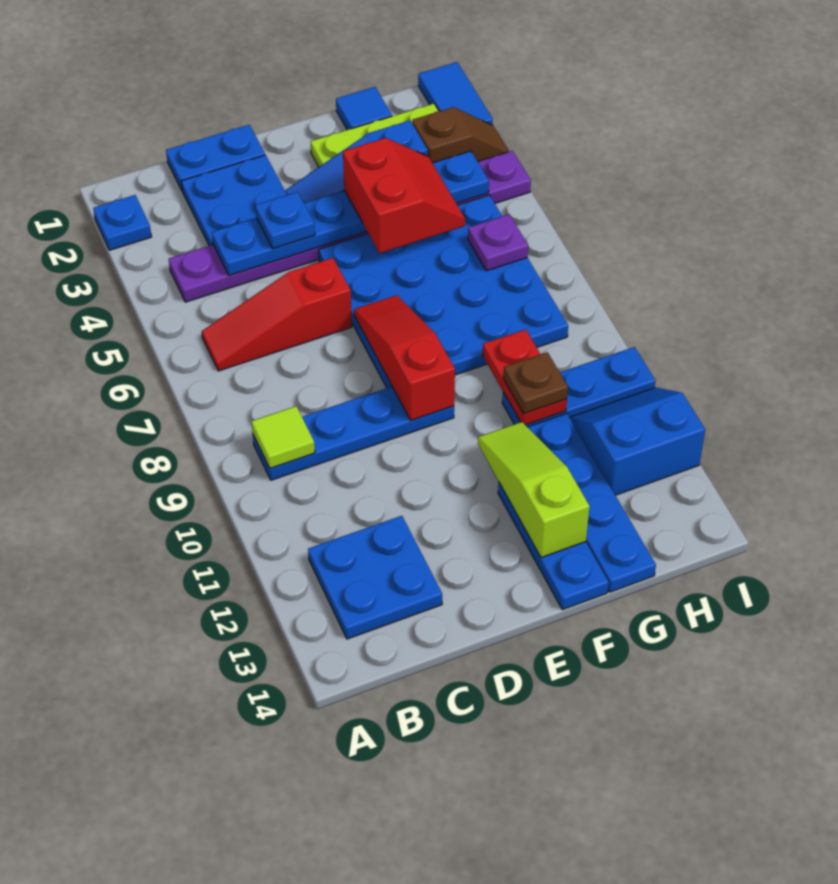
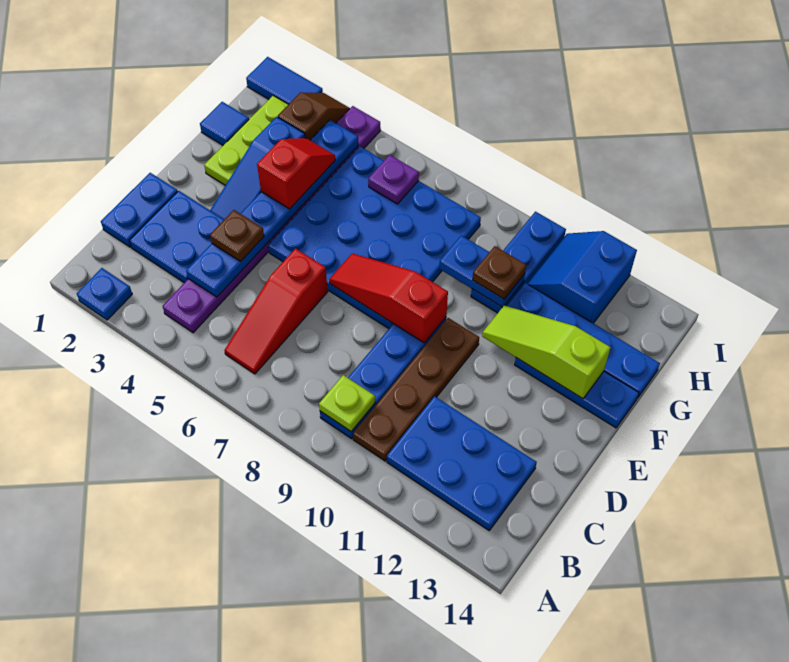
lime 1x1 tile [251,406,315,468] -> lime 1x1 plate [319,375,375,432]
none -> brown 1x4 plate [353,318,479,461]
blue 2x2 plate [308,516,442,639] -> blue 2x3 plate [387,396,537,530]
blue 1x1 plate [255,192,315,249] -> brown 1x1 plate [210,210,264,261]
red 2x2 slope [343,138,465,253] -> red 1x2 slope [257,138,335,209]
red 1x2 plate [483,329,567,425] -> blue 1x2 plate [439,236,525,307]

